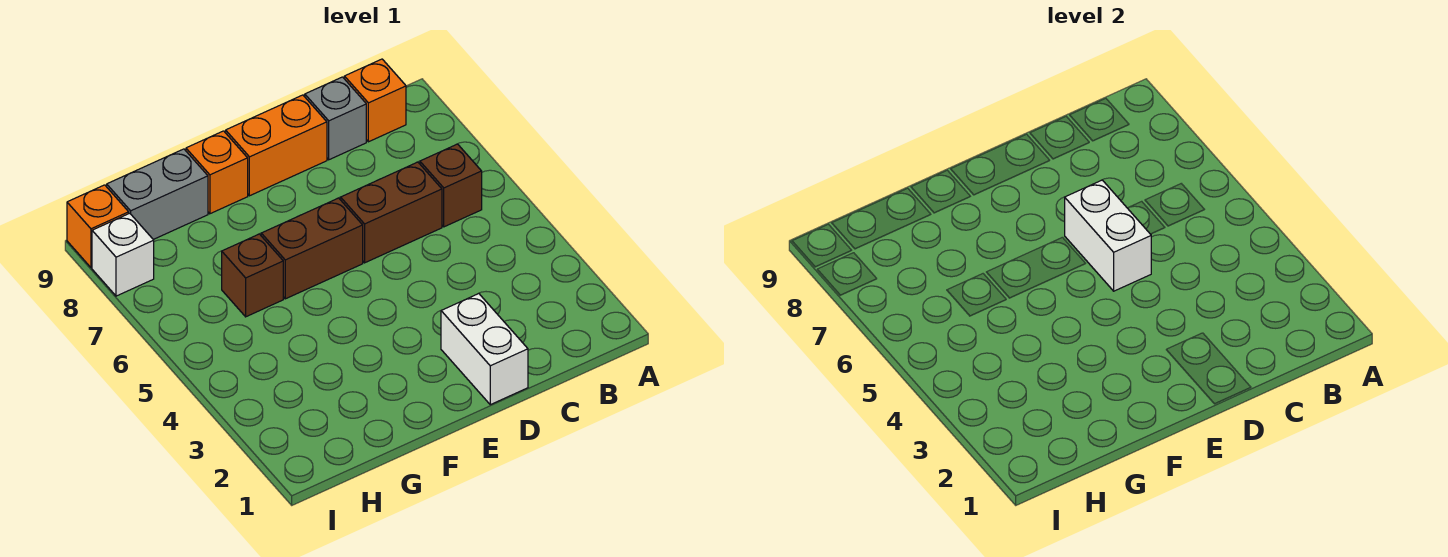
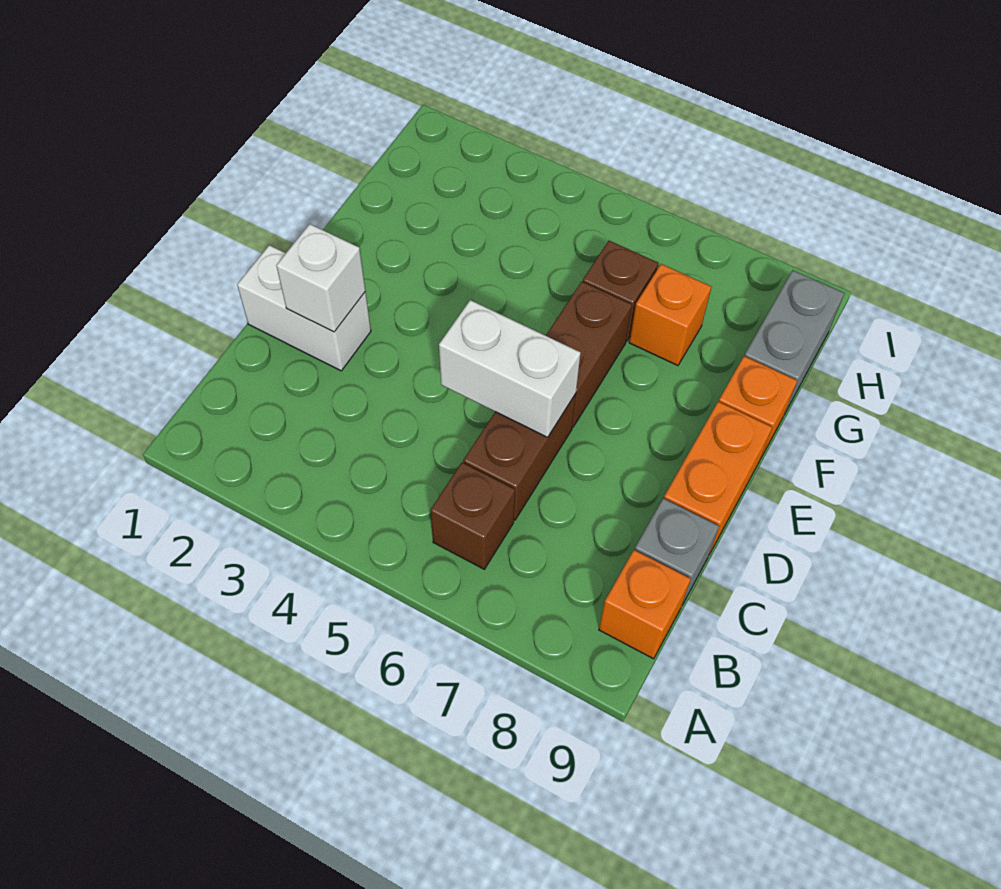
white 1x1 brick [92,213,154,296] -> white 1x1 brick moved to [276,224,365,332]
orange 1x1 brick [67,185,129,268] -> orange 1x1 brick moved to [629,264,711,366]

